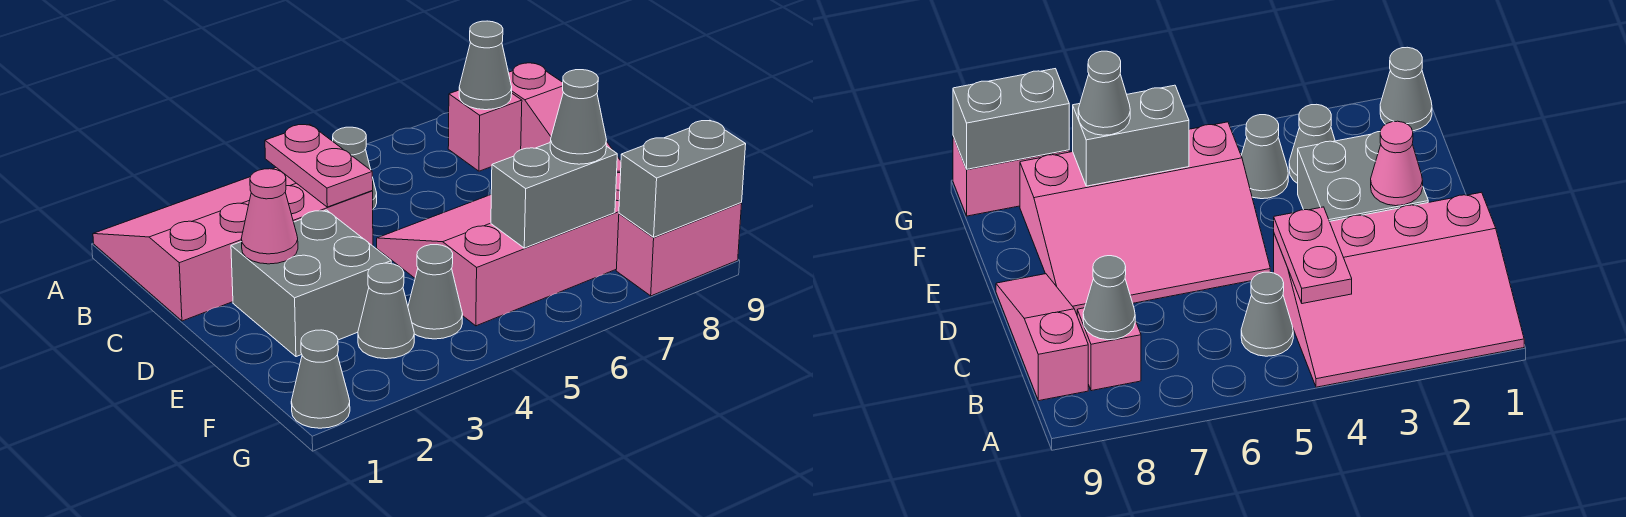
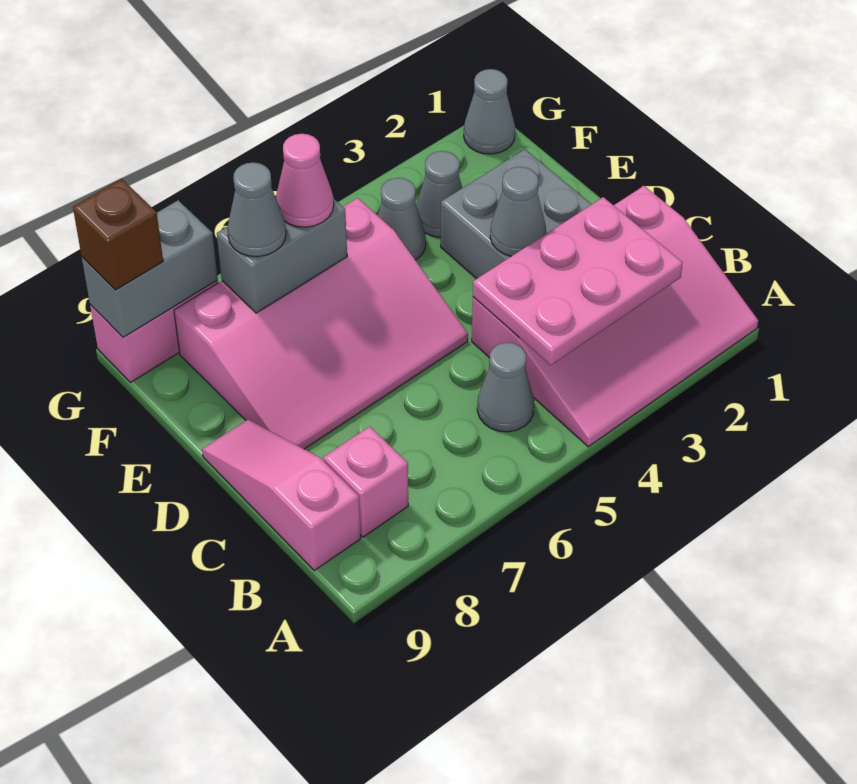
pink 1x2 plate [265,124,373,207] -> pink 2x3 plate [473,197,683,365]
grey 1x1 cone [459,21,512,110] -> grey 1x1 cone moved to [490,167,546,256]
pink 1x1 cone [241,169,298,264] -> pink 1x1 cone moved to [276,134,334,227]
none -> brown 1x1 brick [73,179,163,290]

